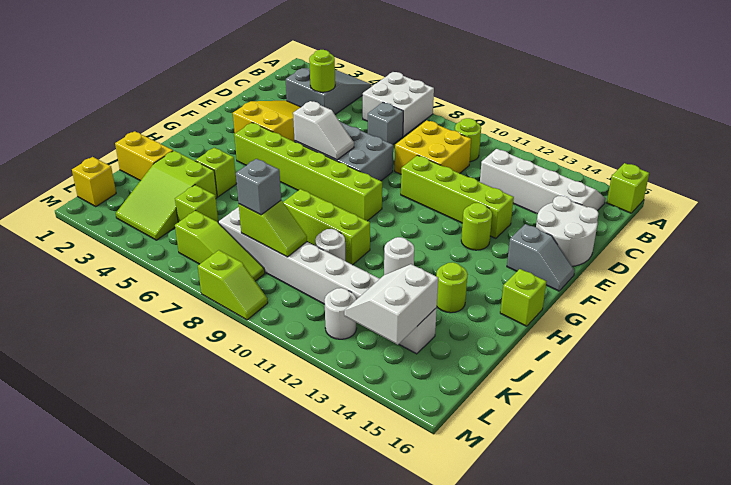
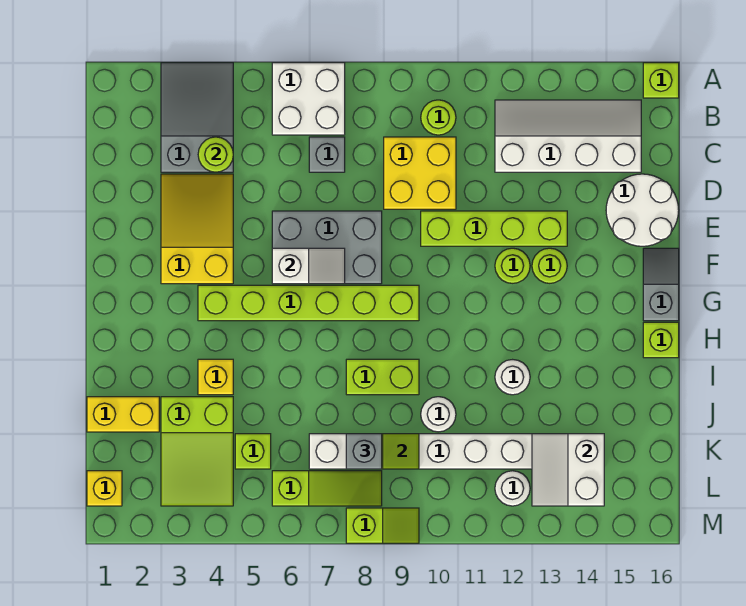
grey 1x2 slope [507,224,575,291] -> grey 1x2 slope turned to [643,248,679,321]
lime 1x1 brick [195,148,237,197] -> yellow 1x1 brick [198,359,233,395]
lime 1x3 brick [283,189,370,265] -> lime 1x2 brick [346,359,419,395]
lime 1x1 round brick [436,262,468,313] -> lime 1x1 round brick moved to [495,248,530,283]

